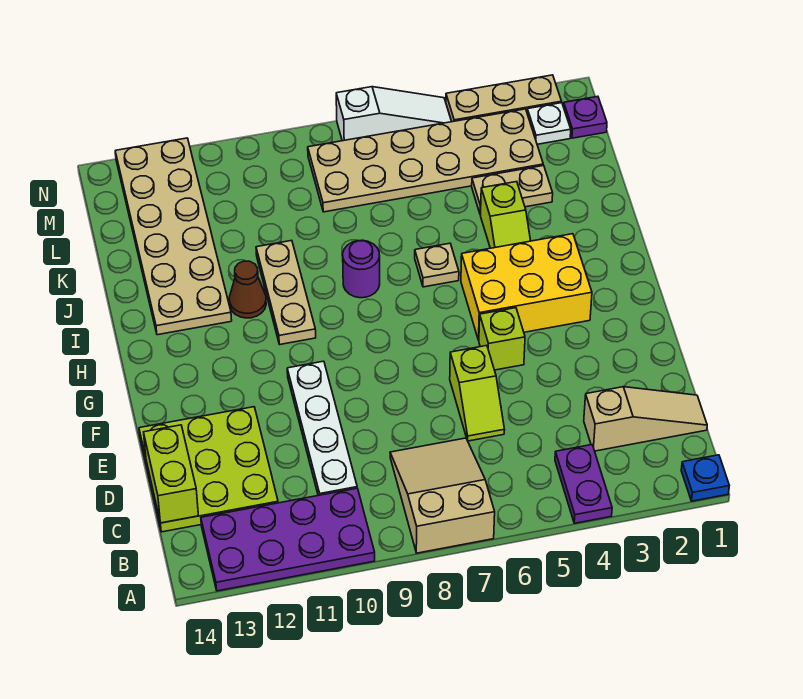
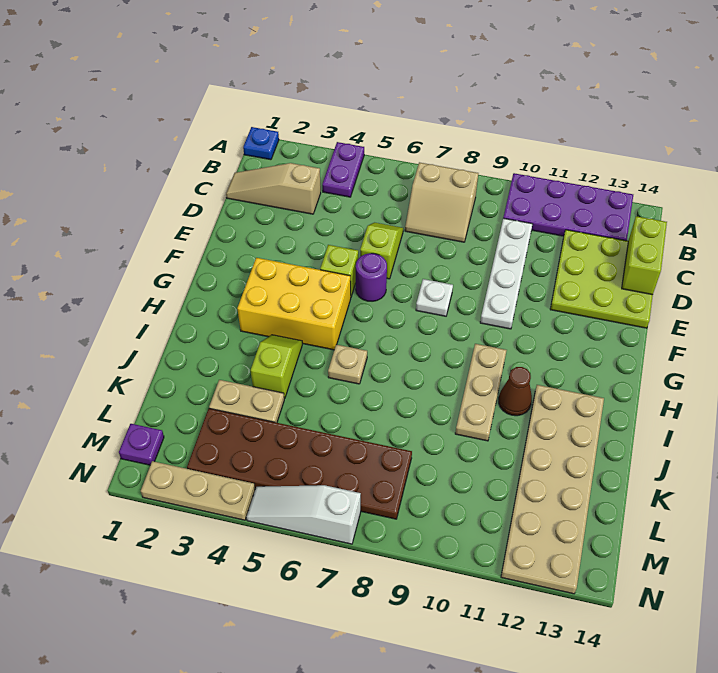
tan 2x3 slope [390,438,495,553] -> tan 2x2 slope [405,162,478,242]
purple 1x1 round brick [343,240,380,298] -> purple 1x1 round brick moved to [356,253,387,301]
tan 2x6 plate [308,109,543,212] -> brown 2x6 plate [187,409,412,519]
white 1x1 plate [527,103,571,144] -> white 1x1 plate moved to [416,279,453,316]

